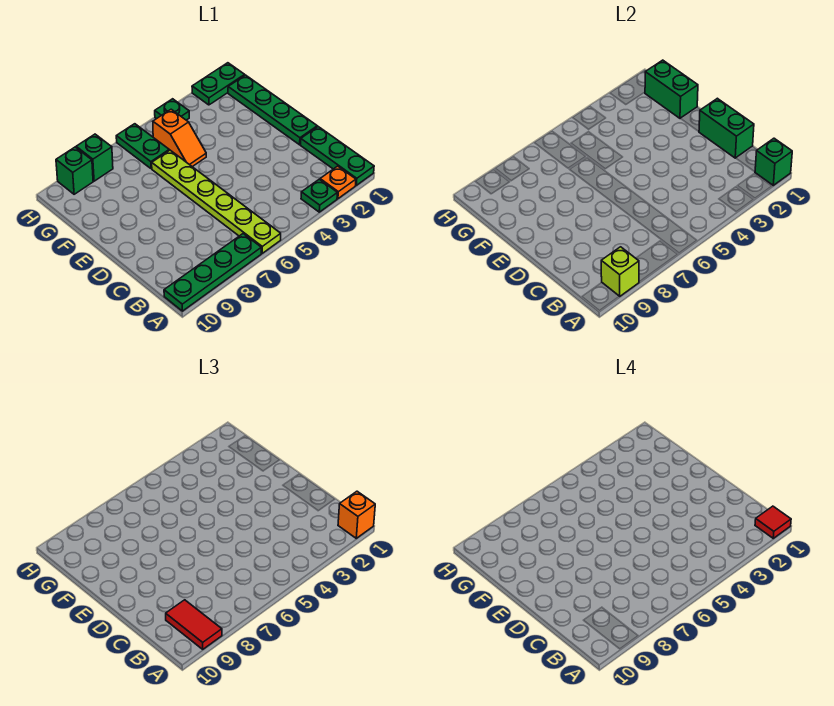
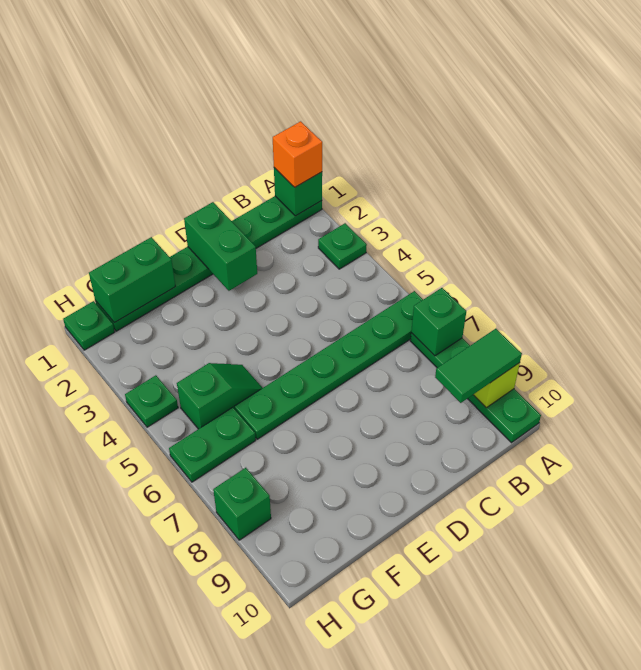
red 1x1 tile [755,506,791,538] -> none
orange 1x1 plate [320,166,356,199] -> none
lime 1x6 plate [152,150,281,253] -> green 1x6 plate [235,291,423,439]
red 1x2 tile [166,600,222,649] -> green 1x2 tile [435,329,522,403]
green 1x2 brick [699,98,754,158] -> green 1x2 brick turned to [184,202,257,291]
orange 1x2 slope [153,109,206,167] -> green 1x2 slope [177,363,262,429]
green 1x2 plate [192,63,245,105] -> green 1x1 plate [63,301,115,350]
green 1x1 brick [56,147,93,194] -> green 1x1 brick moved to [411,288,466,356]

